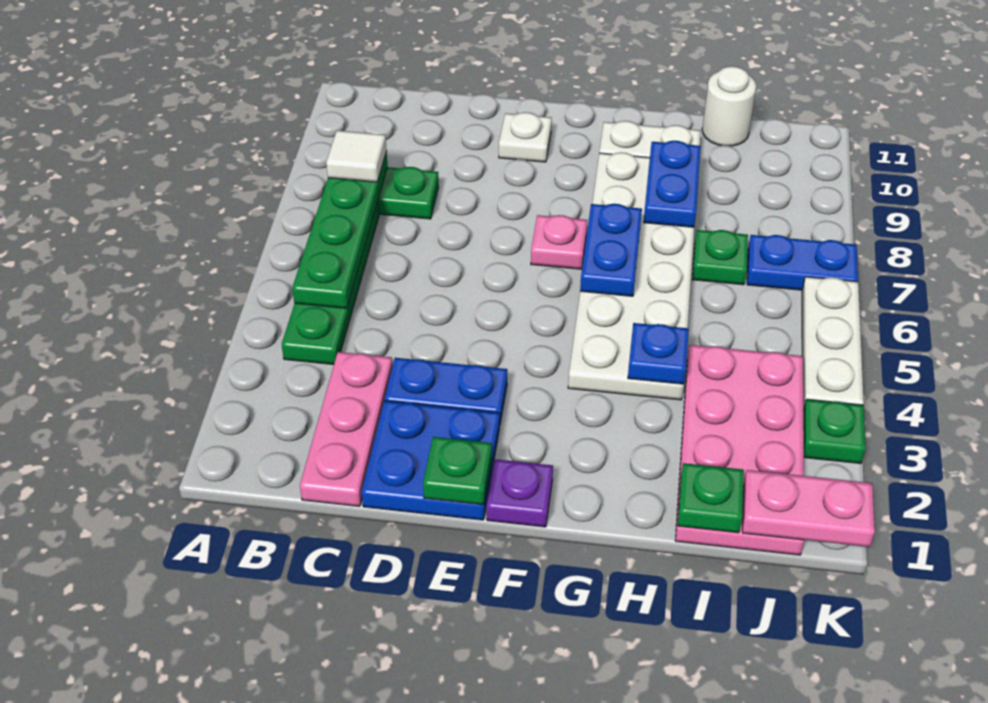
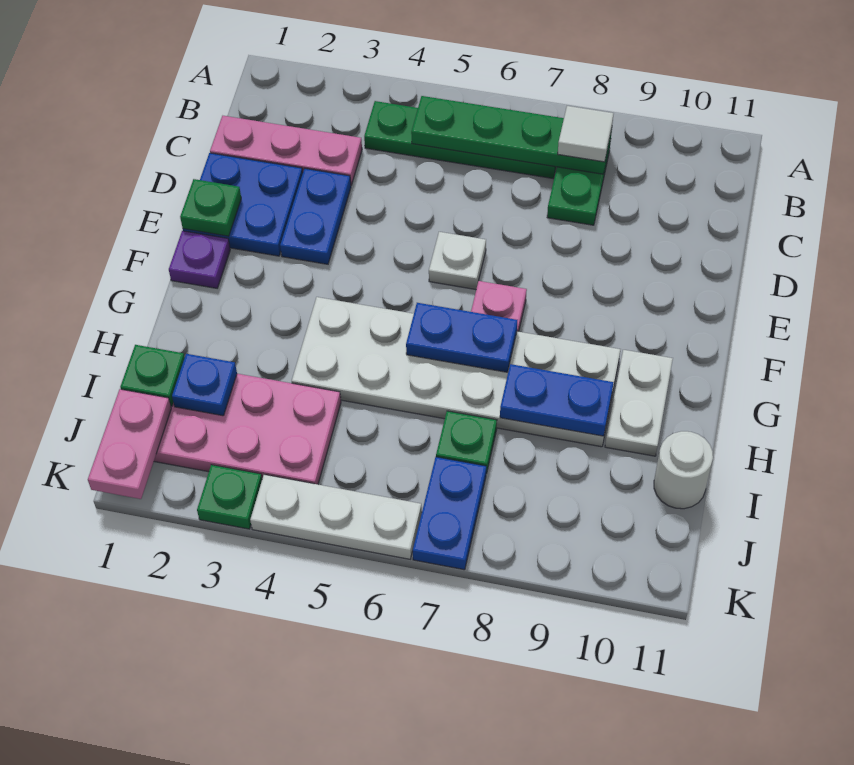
white 1x1 plate [499,112,552,162] -> white 1x1 plate moved to [429,232,486,290]
blue 1x1 plate [628,323,689,384] -> blue 1x1 plate moved to [172,354,237,416]

